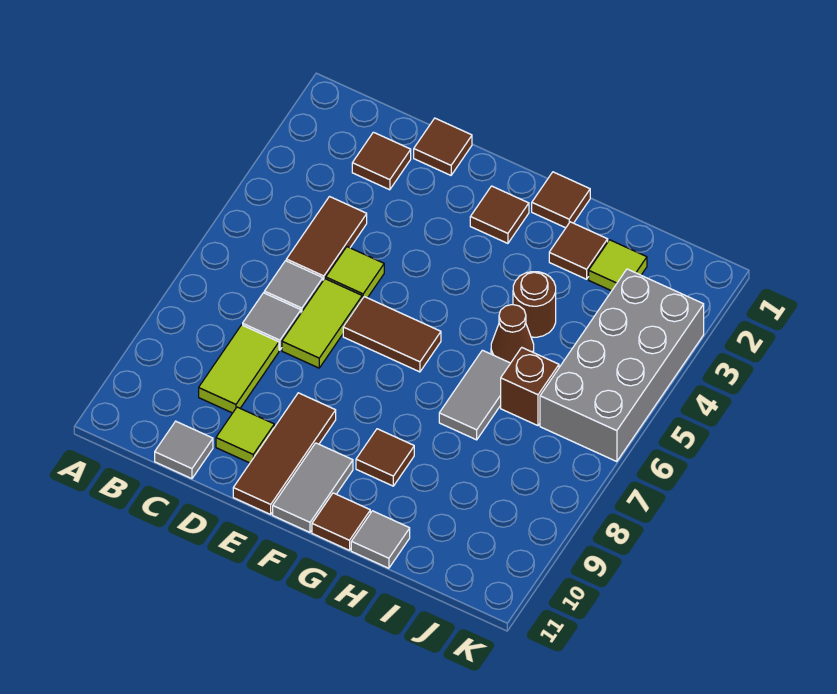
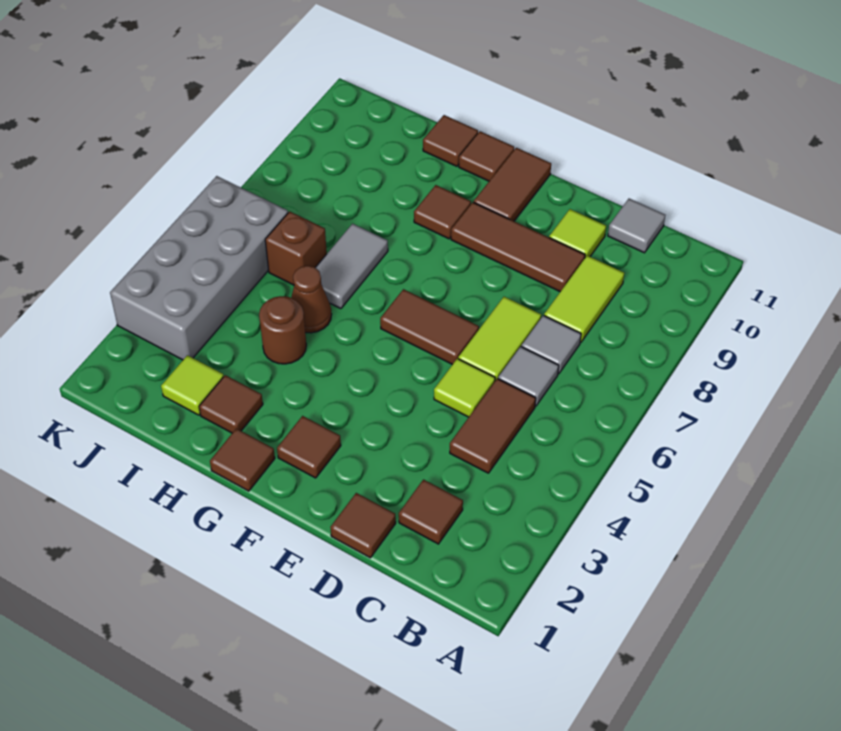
brown 1x3 tile [233,393,336,514] -> brown 1x3 tile turned to [451,202,585,292]
grey 1x2 tile [273,443,353,532] -> brown 1x2 tile [474,148,551,221]
grey 1x1 tile [351,511,410,568] -> brown 1x1 tile [423,115,478,166]

